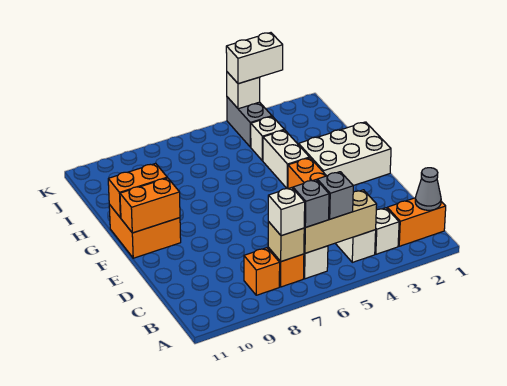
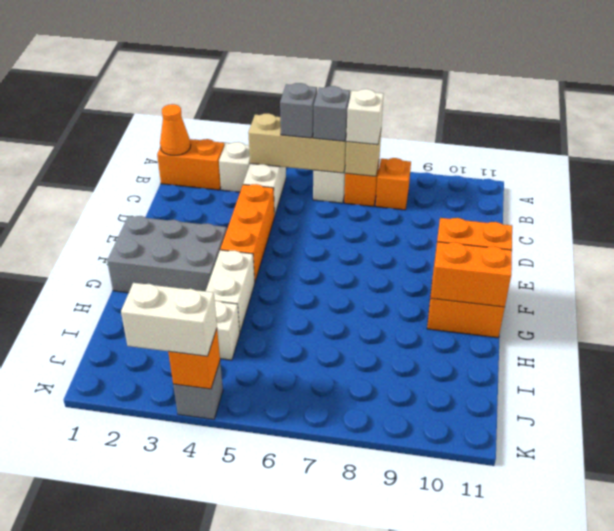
grey 1x1 cone [415,168,441,210] -> orange 1x1 cone [160,104,191,155]
white 2x3 brick [299,122,391,186] -> grey 2x3 brick [107,216,227,293]
grey 1x2 brick [227,97,272,147] -> grey 1x1 brick [173,362,223,419]
white 1x1 brick [227,72,260,109] -> orange 1x1 brick [168,329,220,389]

